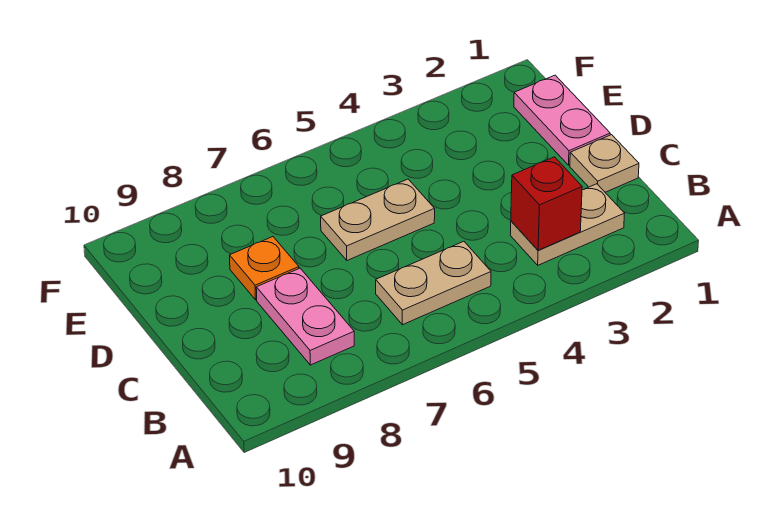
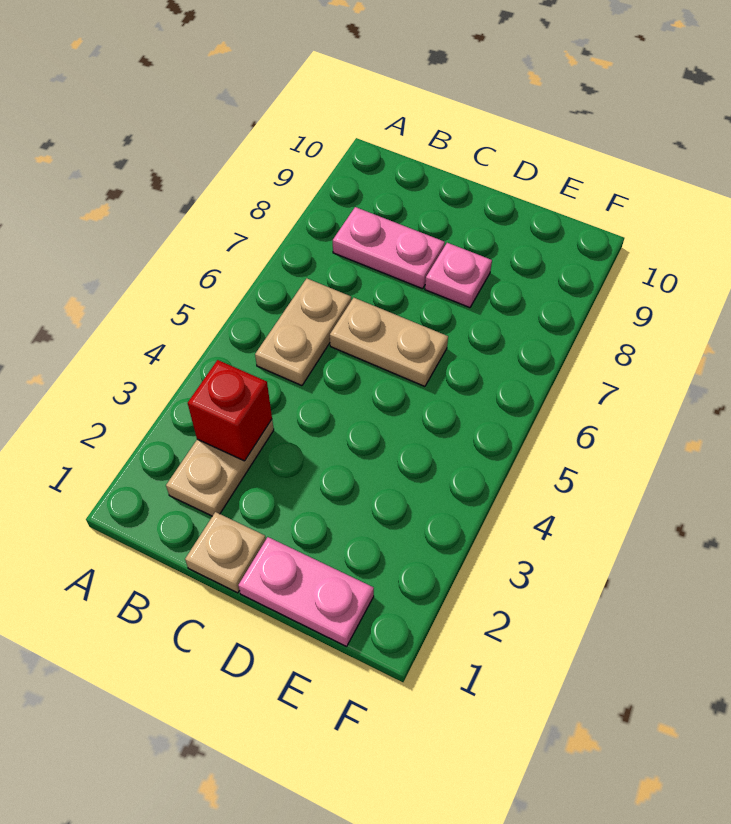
tan 1x2 plate [321,179,435,260] -> tan 1x2 plate turned to [330,298,448,386]
orange 1x1 plate [230,237,299,300] -> pink 1x1 plate [425,243,492,308]

